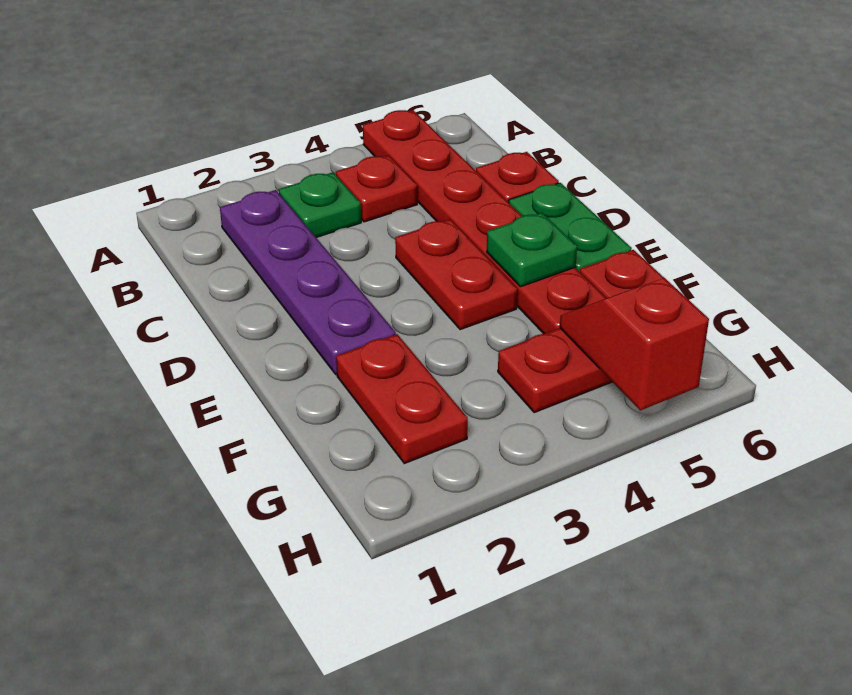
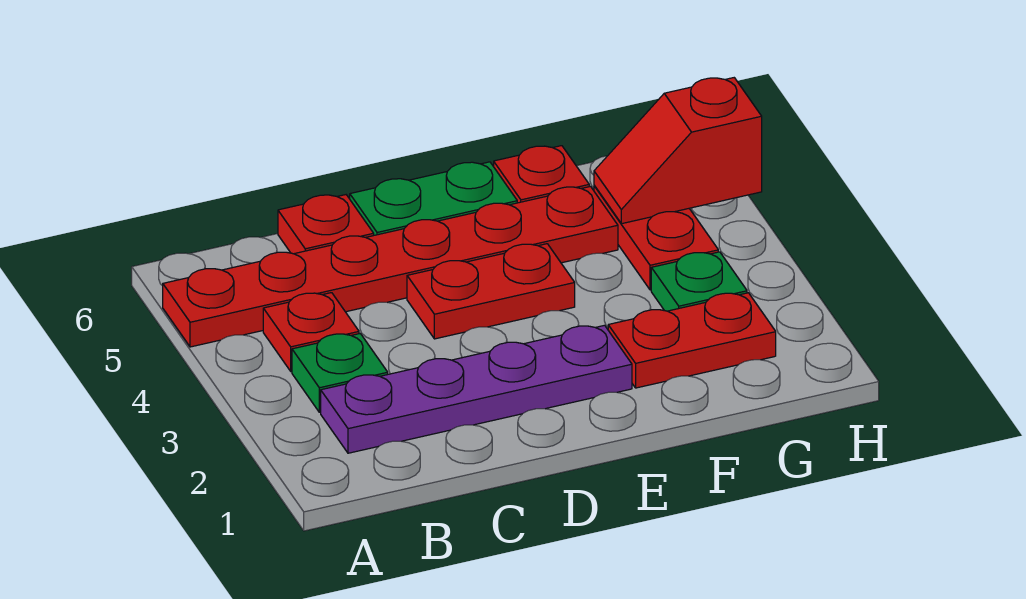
green 1x1 plate [487,213,577,287] -> green 1x1 plate moved to [651,252,747,311]

